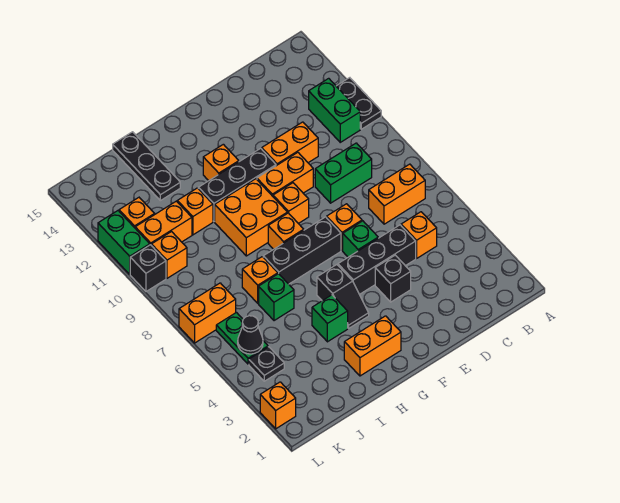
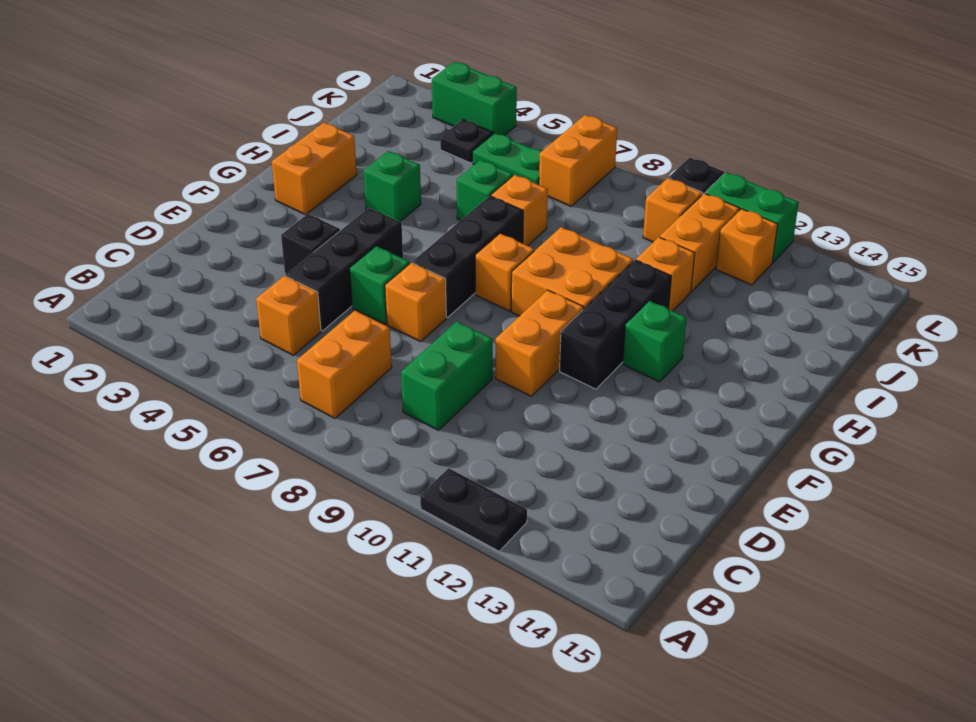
green 1x2 brick [309,78,360,142] -> green 1x2 brick moved to [432,62,517,135]
orange 1x2 brick [262,122,318,166] -> none
orange 1x1 brick [273,183,309,224] -> none
black 1x2 slope [317,265,369,328] -> none
orange 1x1 brick [203,144,239,181] -> green 1x1 brick [623,301,687,382]
black 1x3 plate [113,132,180,201] -> none
black 1x1 cone [238,316,263,354] -> none
orange 1x1 brick [260,382,296,429] -> none

